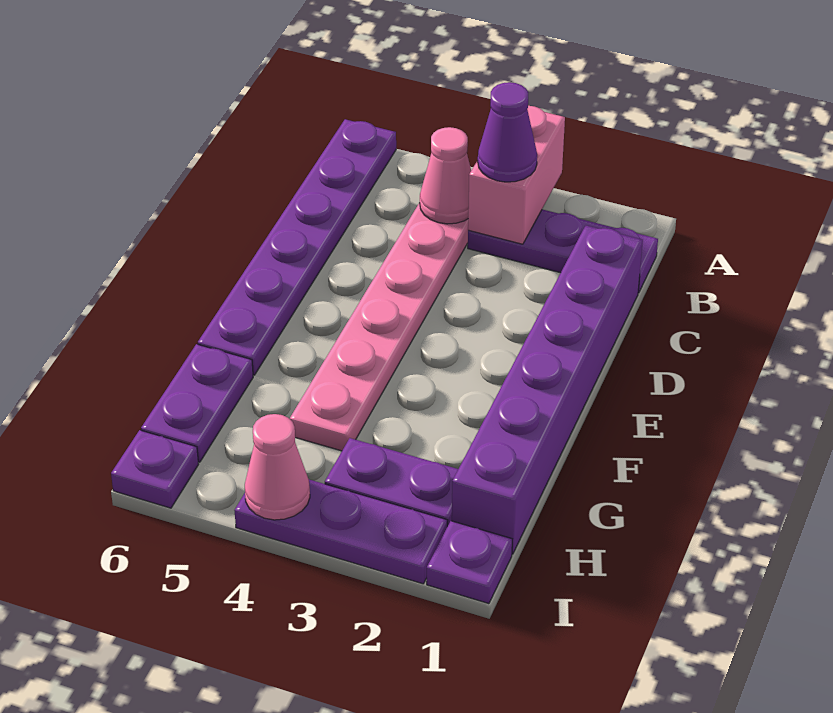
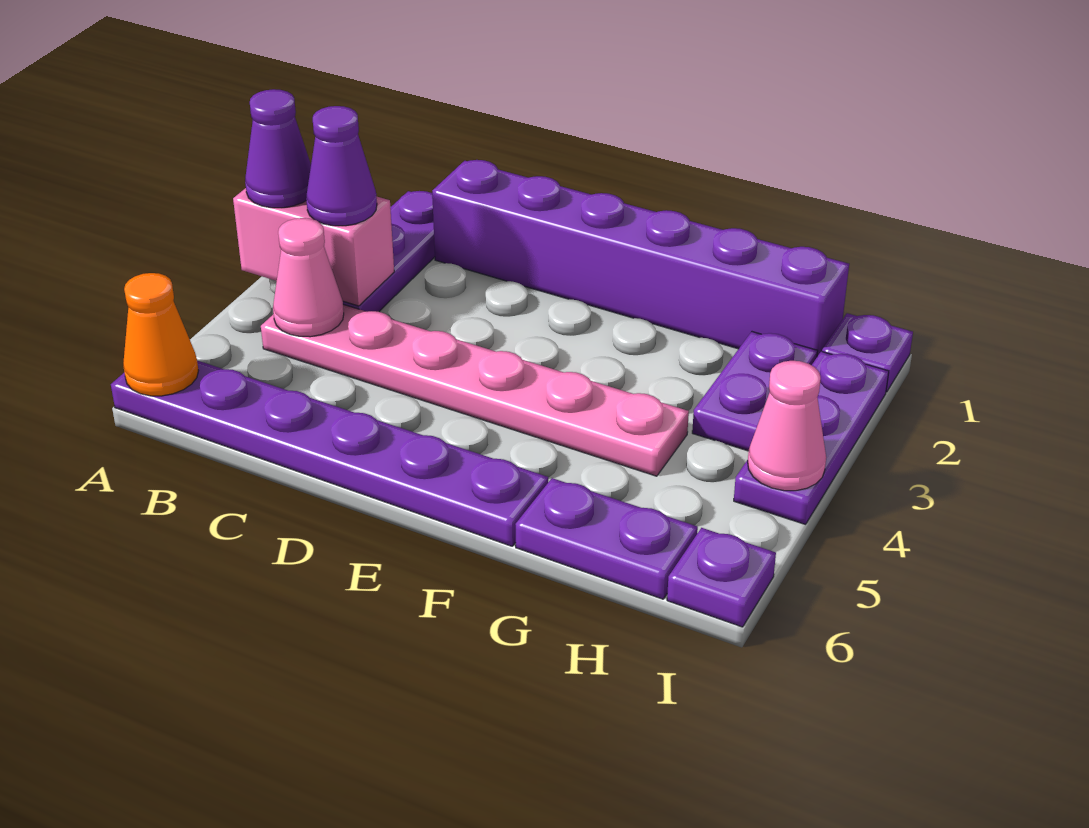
none -> purple 1x1 cone [245,89,311,208]
none -> orange 1x1 cone [123,273,199,396]

